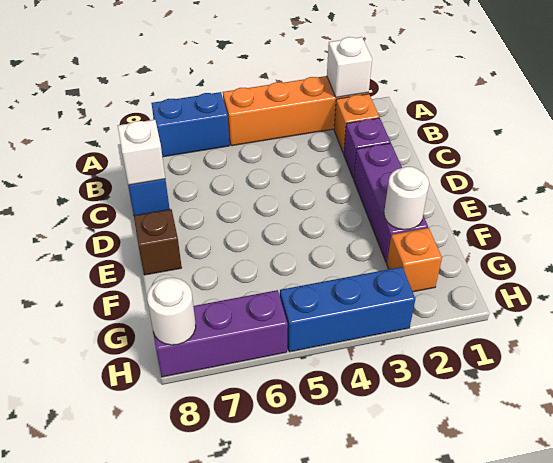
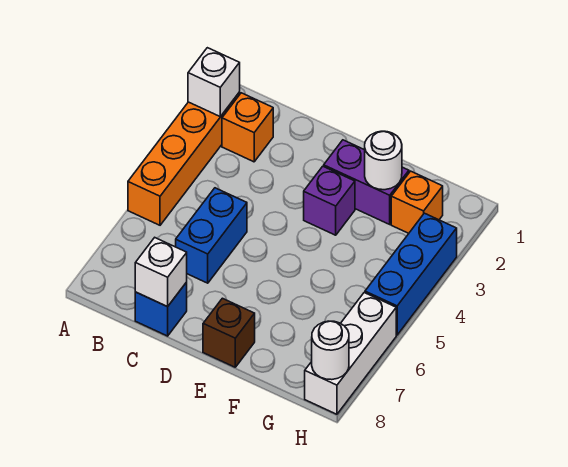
blue 1x2 brick [151,92,229,157] -> blue 1x2 brick moved to [176,188,247,283]
purple 1x1 brick [344,118,391,179] -> purple 1x1 brick moved to [304,166,355,235]
purple 1x3 brick [354,143,428,263] -> purple 1x2 brick [324,140,409,224]
purple 1x3 brick [153,290,288,377] -> white 1x3 brick [305,293,396,414]

